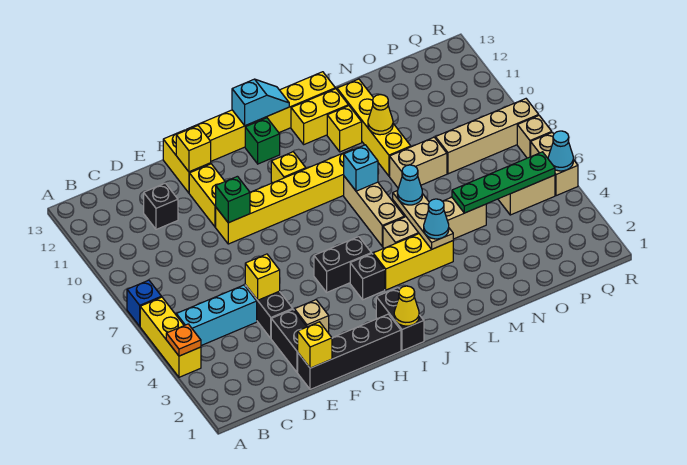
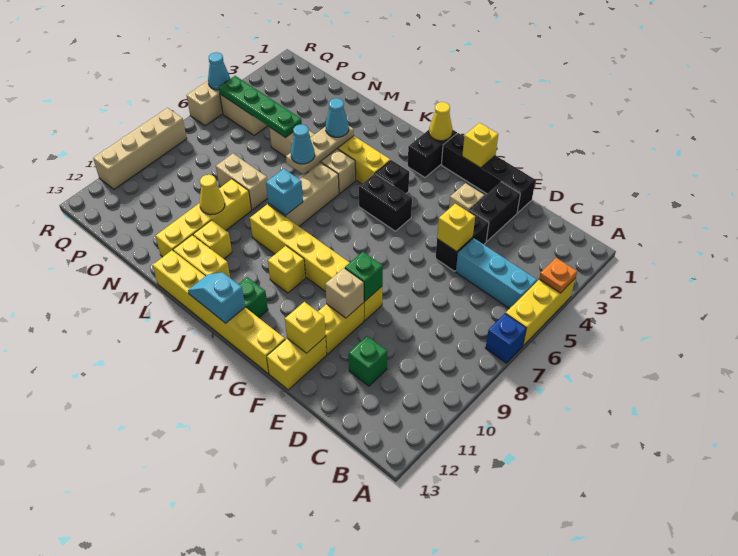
black 1x1 brick [144,183,178,229] -> green 1x1 brick [349,336,387,386]
yellow 1x1 brick [298,322,332,368] -> yellow 1x1 brick moved to [462,123,498,168]
tan 1x4 brick [435,99,539,174] -> tan 1x4 brick turned to [93,108,187,189]
tan 1x1 brick [517,116,552,158] -> tan 1x1 brick moved to [325,268,364,318]

